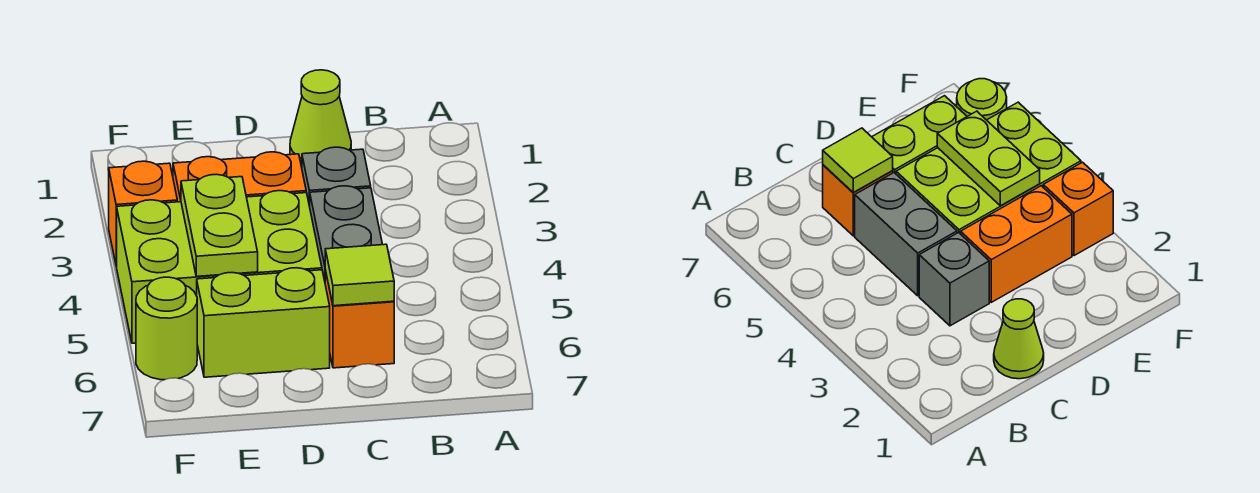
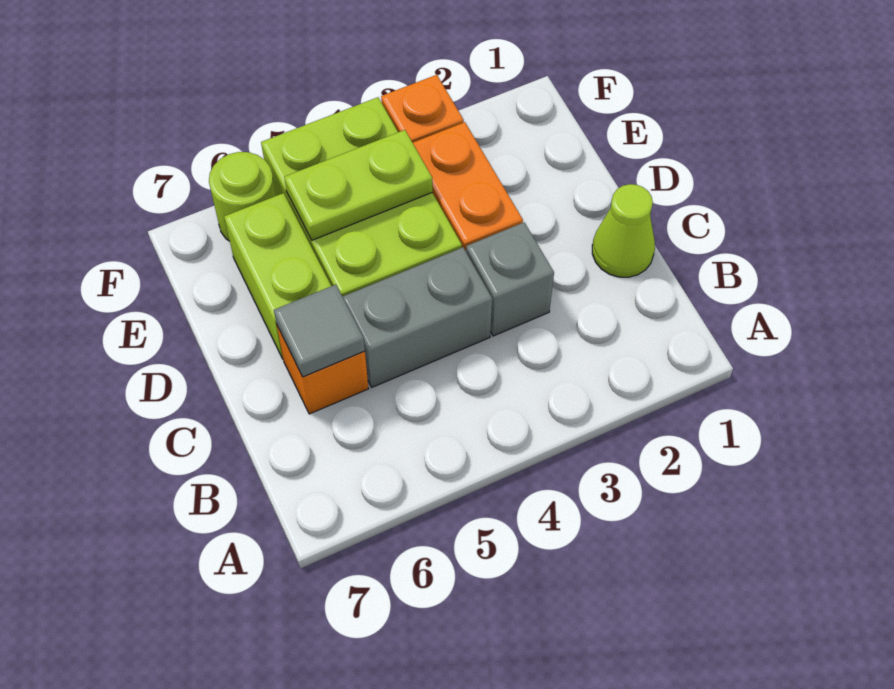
lime 1x1 tile [325,244,394,306] -> grey 1x1 tile [274,285,365,377]

